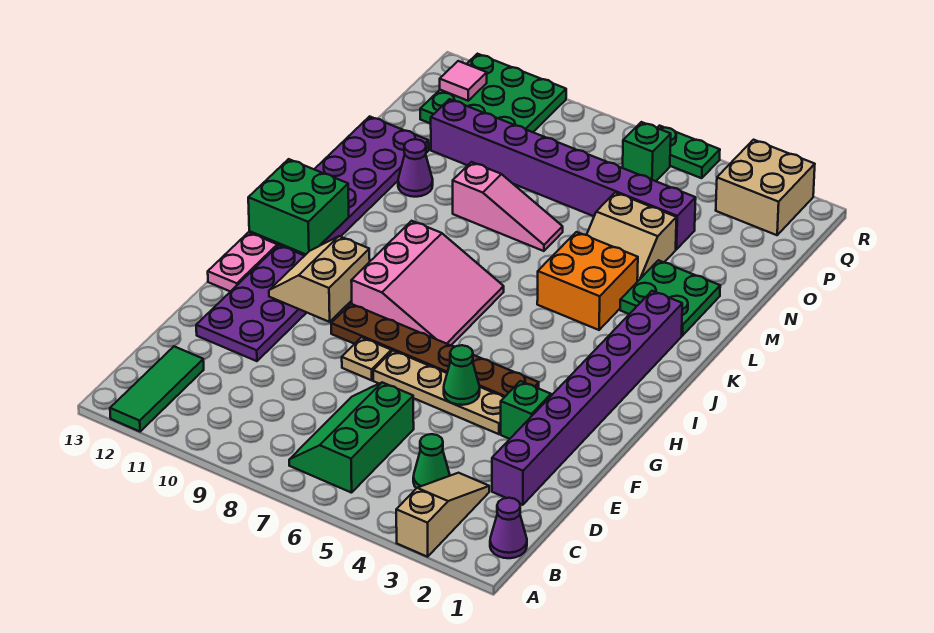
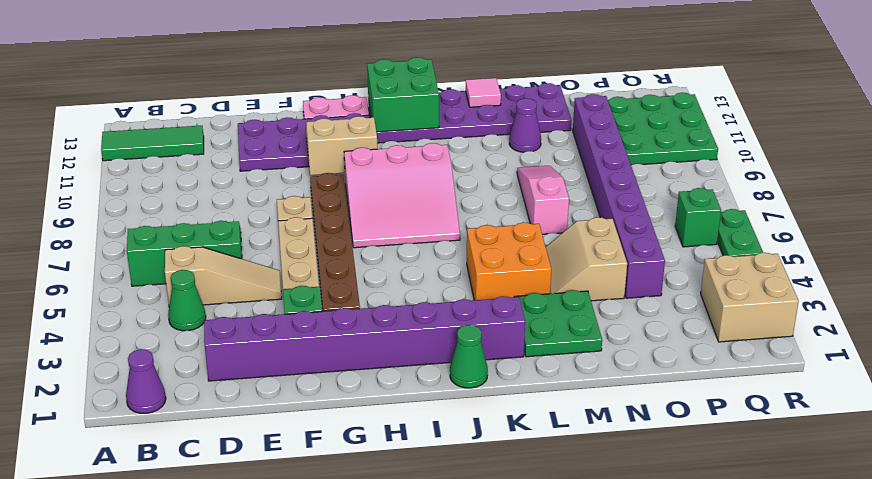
tan 1x3 slope [396,473,489,557] -> tan 1x3 slope moved to [165,246,282,306]
green 1x1 cone [444,345,480,405] -> green 1x1 cone moved to [450,325,488,388]
pink 1x3 slope [453,162,563,251] -> pink 1x3 slope turned to [517,166,569,234]
pink 1x1 tile [440,61,487,101] -> pink 1x1 tile moved to [466,78,501,107]

